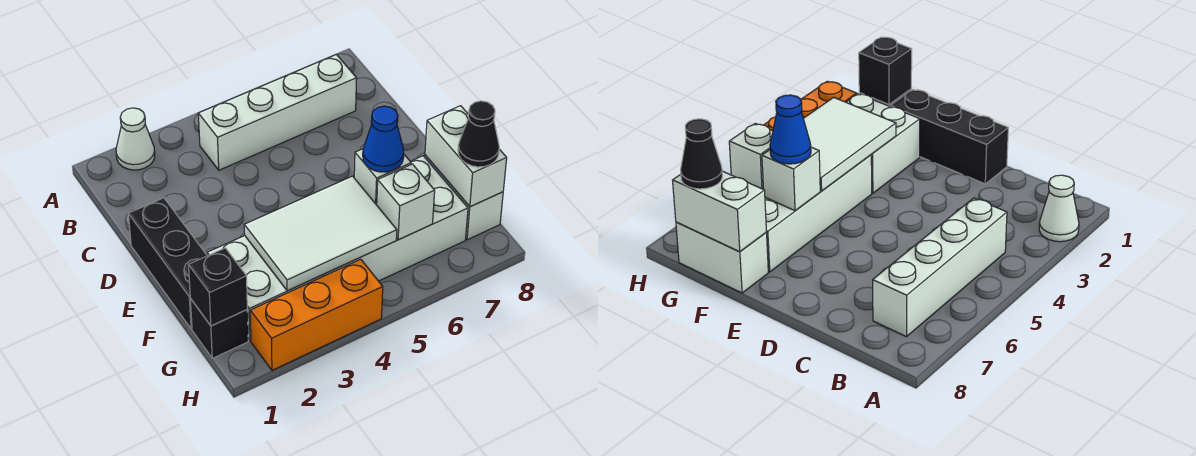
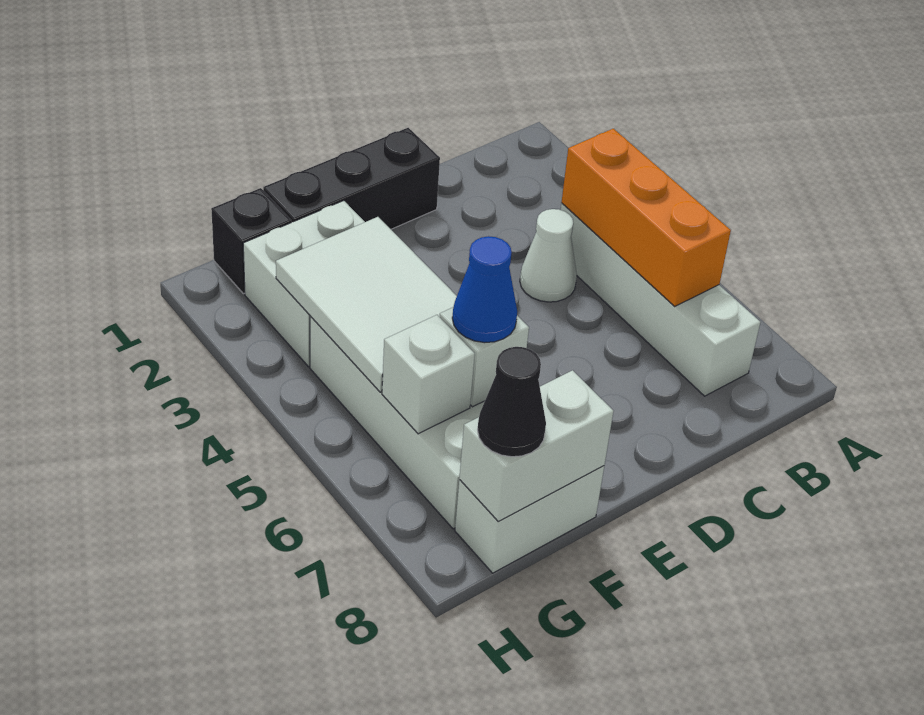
white 1x1 cone [116,108,155,170] -> white 1x1 cone moved to [520,209,577,302]
black 1x1 brick [189,248,247,326] -> none
orange 1x3 brick [250,259,383,370] -> orange 1x3 brick moved to [562,129,731,306]

